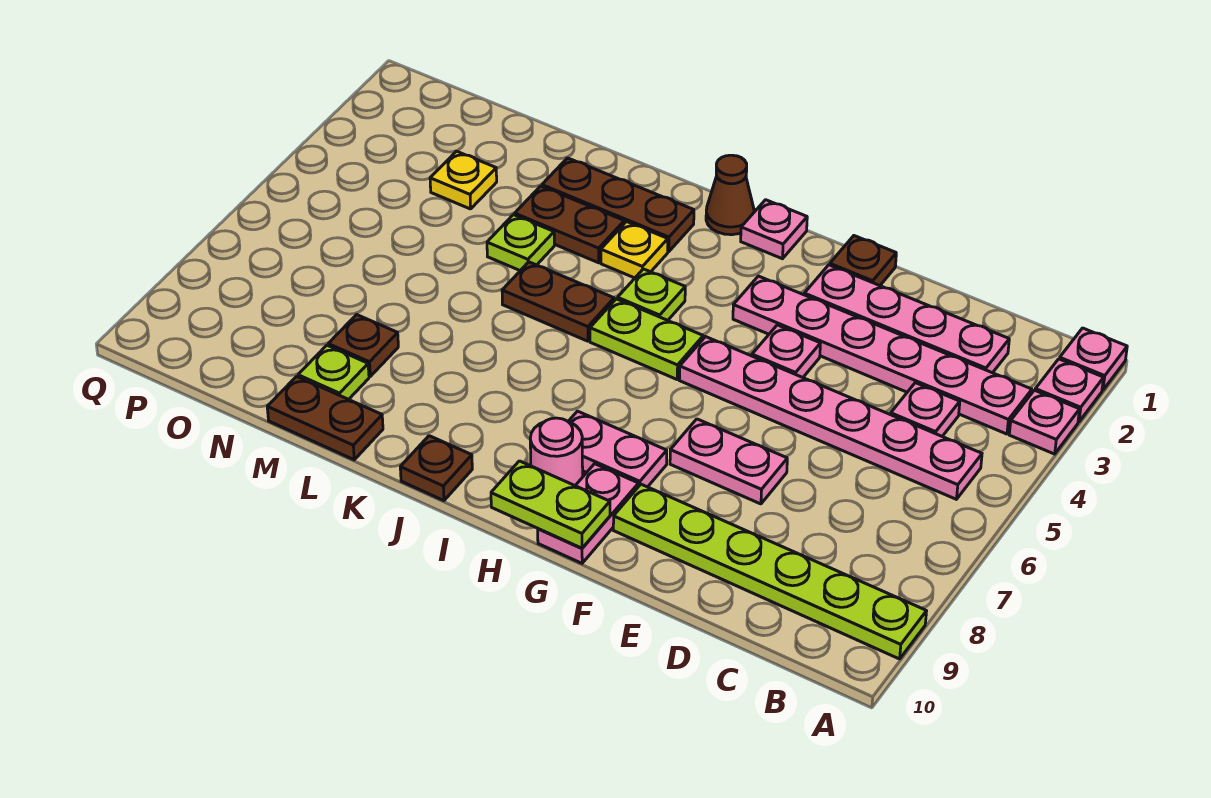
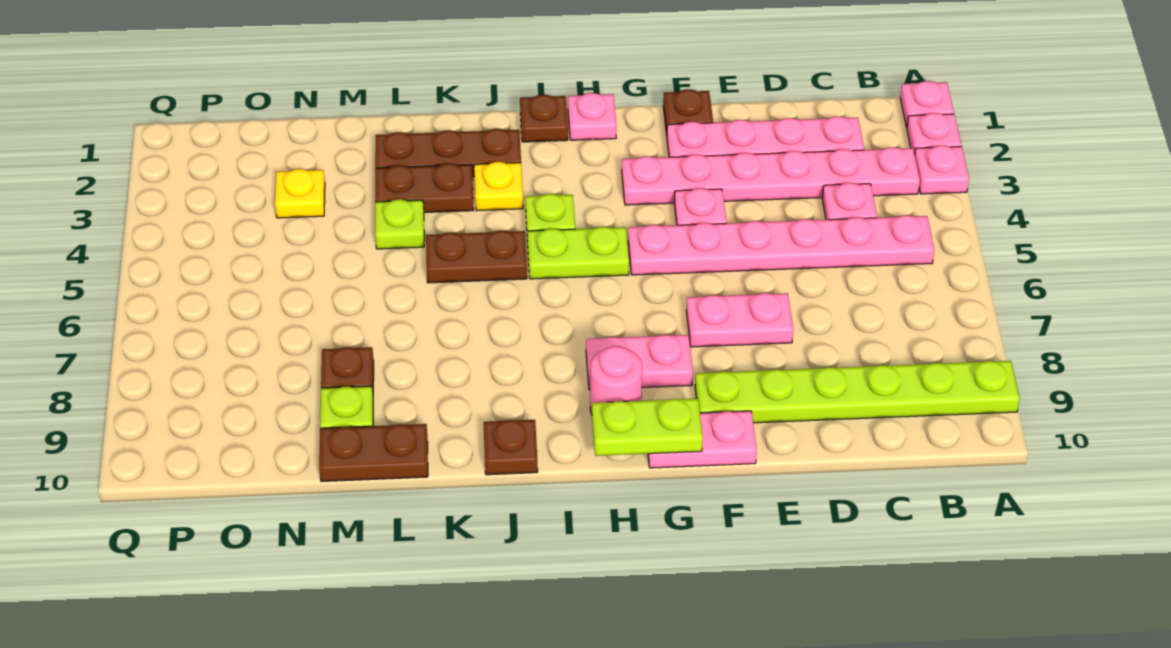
pink 1x2 plate [538,464,639,563] -> pink 1x2 plate turned to [648,411,757,468]
brown 1x1 cone [706,155,754,235] -> brown 1x1 plate [520,95,568,142]

